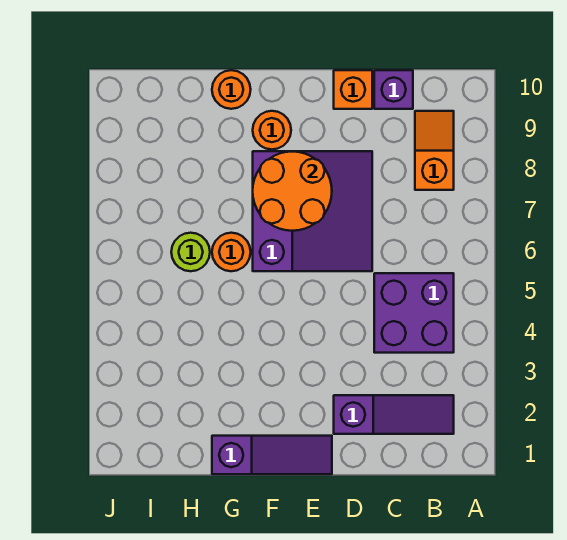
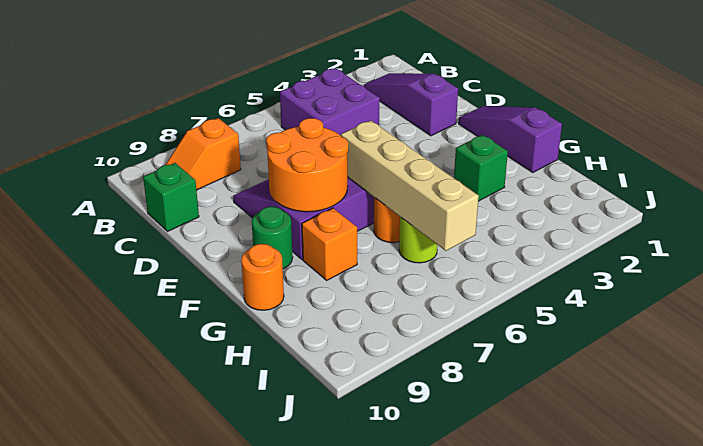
purple 1x1 brick [374,70,413,109] -> green 1x1 brick [143,163,199,231]
orange 1x1 brick [334,70,372,109] -> orange 1x1 brick moved to [302,208,357,280]
none -> tan 1x4 brick [341,120,479,251]
orange 1x1 round brick [253,111,291,149] -> green 1x1 round brick [252,207,293,269]
none -> green 1x1 brick [454,135,508,201]

